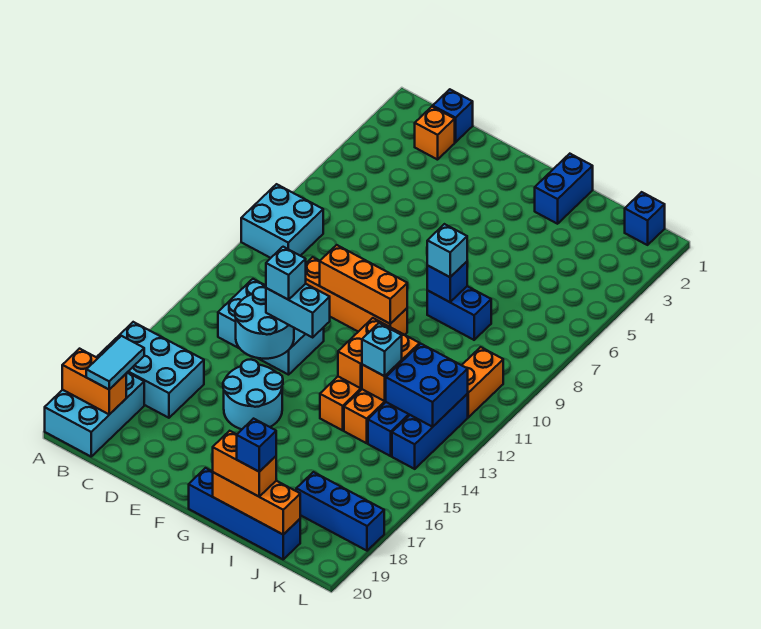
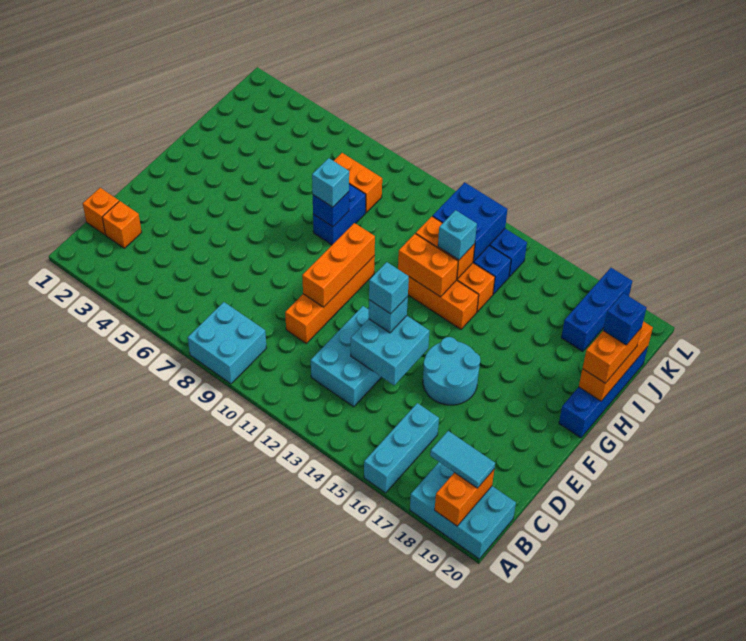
cyan 2x3 brick [98,322,204,418] -> cyan 1x3 brick [364,403,439,493]
blue 1x1 brick [433,89,473,142] -> orange 1x1 brick [83,188,119,235]
cyan 2x2 round brick [235,287,294,359] -> cyan 2x2 brick [351,316,429,385]
cyan 1x2 brick [266,284,330,337] -> cyan 1x1 brick [369,297,408,333]
blue 1x2 brick [535,154,593,224] -> none
blue 1x1 brick [625,192,665,245] -> none
orange 1x2 brick [462,347,503,417] -> orange 1x2 brick moved to [334,153,382,212]

